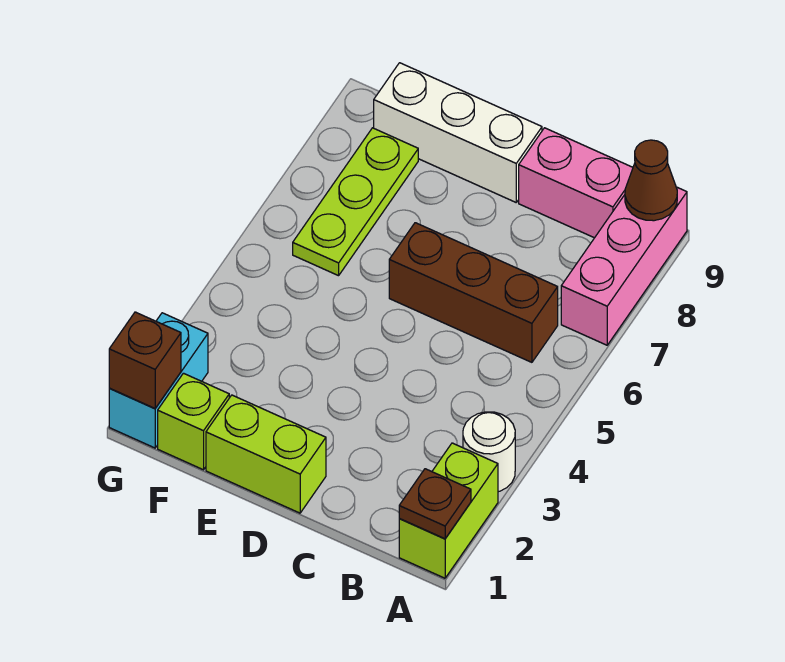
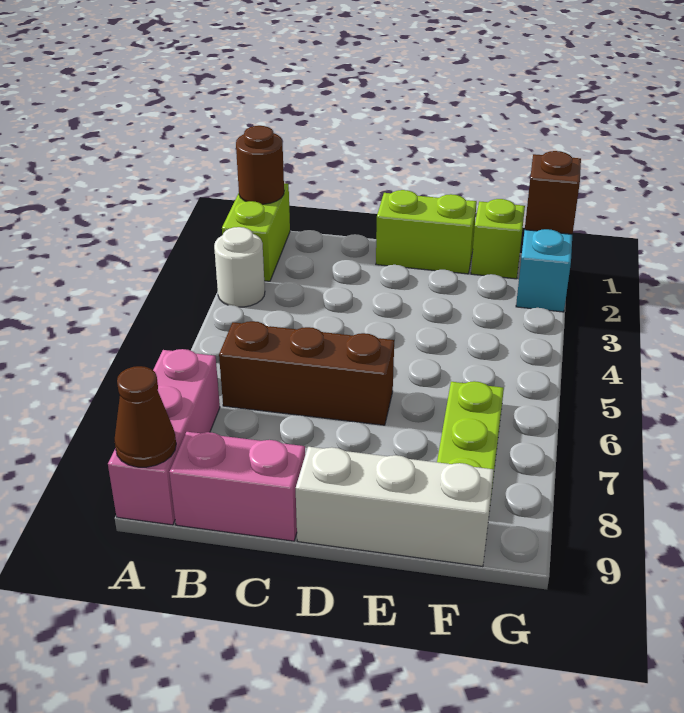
brown 1x1 plate [399,469,471,539] -> brown 1x1 round brick [236,126,284,204]

